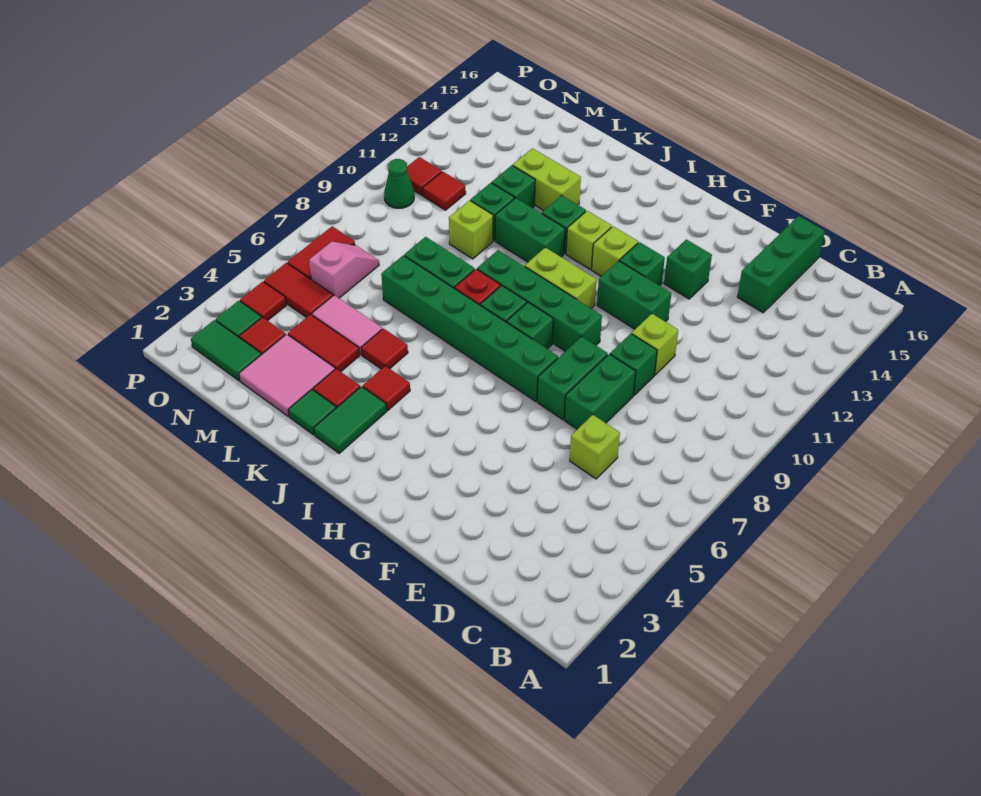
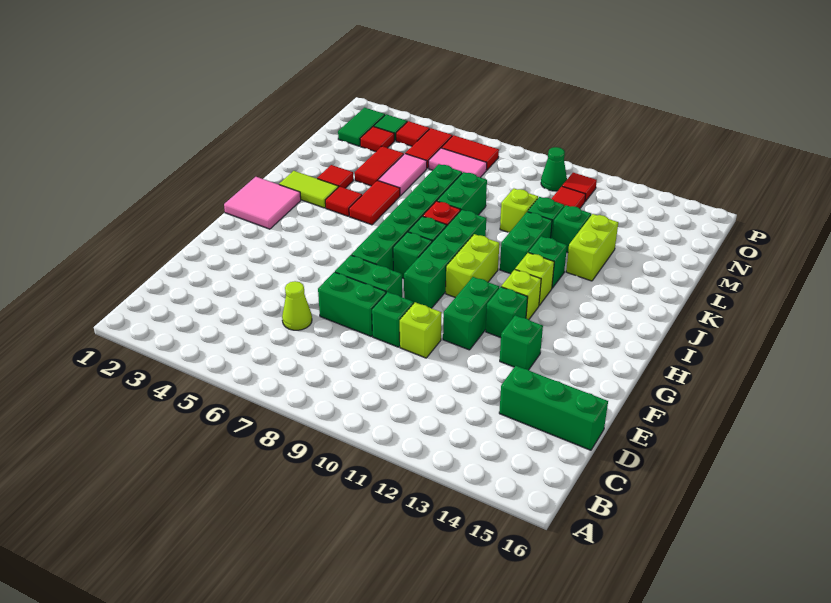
lime 1x1 brick [570,415,620,479] -> lime 1x1 cone [282,281,312,330]
green 1x2 tile [314,387,387,453] -> lime 1x2 tile [279,171,338,208]
green 1x1 tile [288,390,336,435] -> none
red 1x1 tile [361,329,408,369] -> red 1x2 tile [349,181,400,225]
pink 2x2 tile [239,334,335,416] -> pink 2x2 tile moved to [224,177,301,229]
pink 1x2 slope [309,242,379,298] -> pink 1x2 tile [429,148,487,178]

